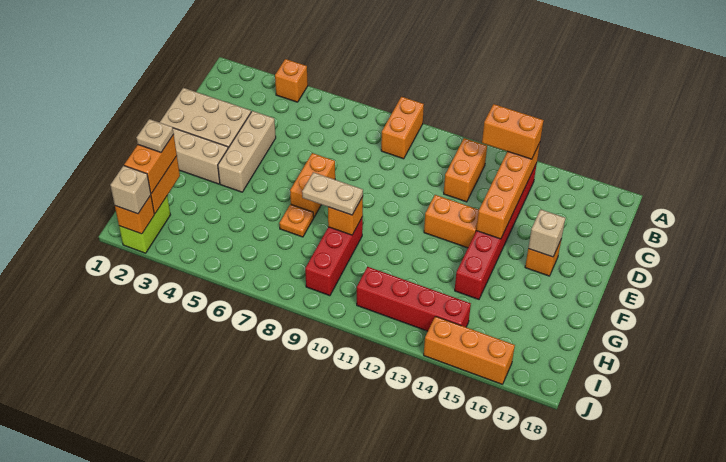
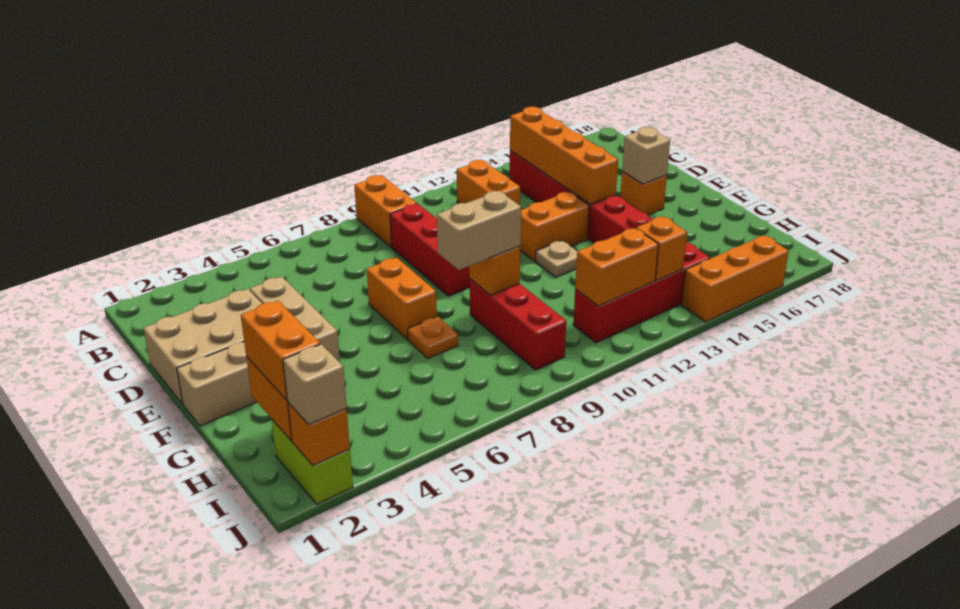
orange 1x1 brick [275,59,308,102] -> orange 1x1 brick moved to [636,216,687,281]
orange 1x2 brick [482,104,544,159] -> orange 1x2 brick moved to [575,228,659,306]
none -> red 1x3 brick [390,204,470,296]
tan 1x2 plate [302,172,363,215] -> tan 1x2 brick [437,191,521,270]
tan 1x1 plate [137,119,174,152] -> tan 1x1 plate moved to [536,241,577,277]

